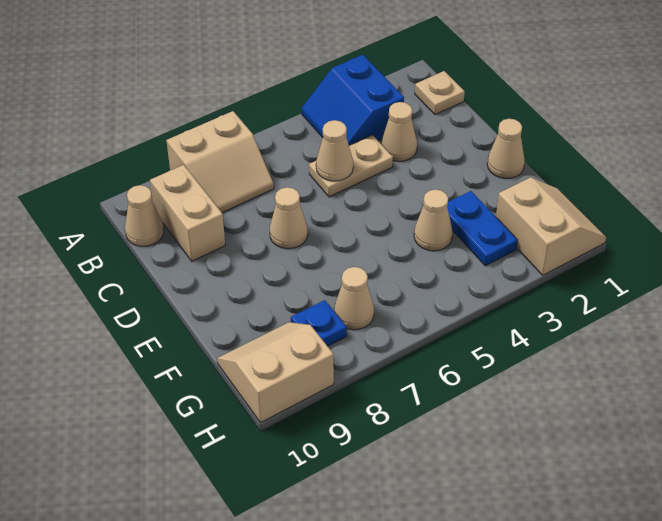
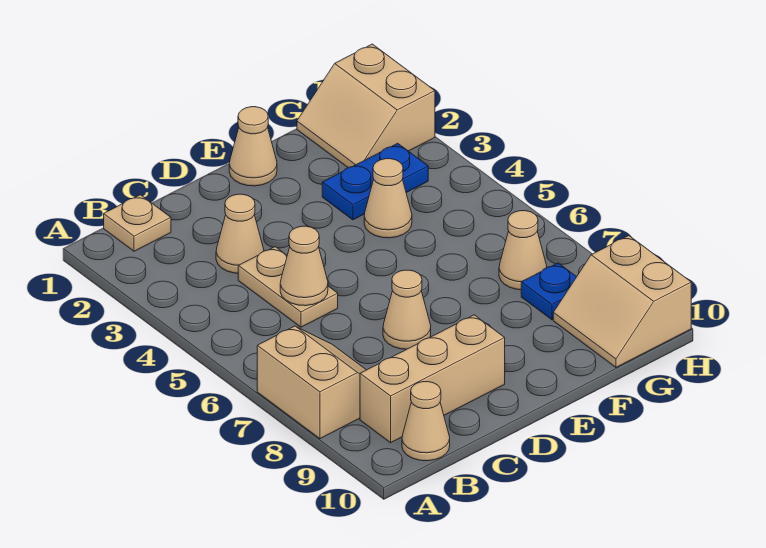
blue 2x2 slope [301,55,404,145] -> none
tan 1x2 brick [150,165,225,261] -> tan 1x3 brick [360,315,505,443]
tan 2x2 slope [496,177,606,275] -> tan 2x2 slope turned to [297,44,435,167]

